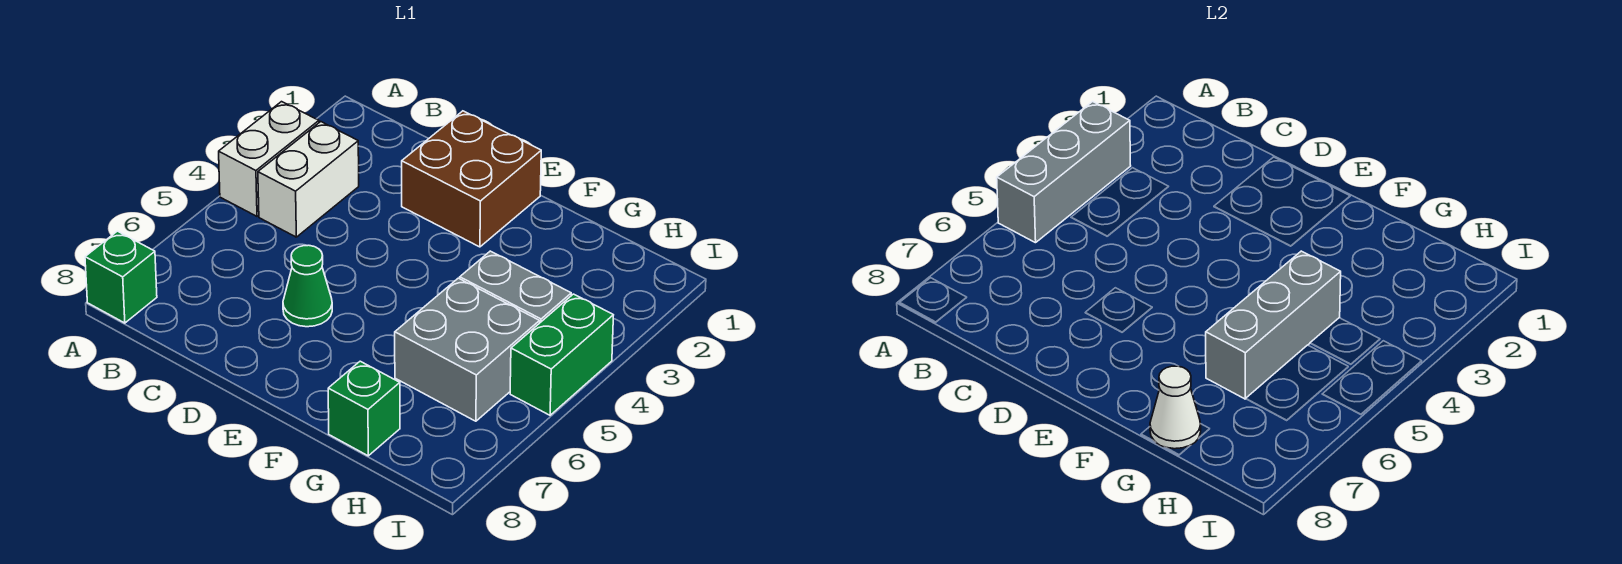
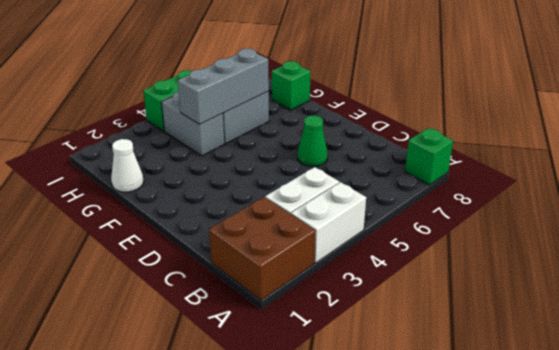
grey 1x3 brick [997,102,1131,243] -> none
brown 2x2 brick [402,111,541,247] -> brown 2x2 brick moved to [209,197,316,300]
white 1x1 cone [1150,366,1201,449] -> white 1x1 cone moved to [111,139,144,192]

